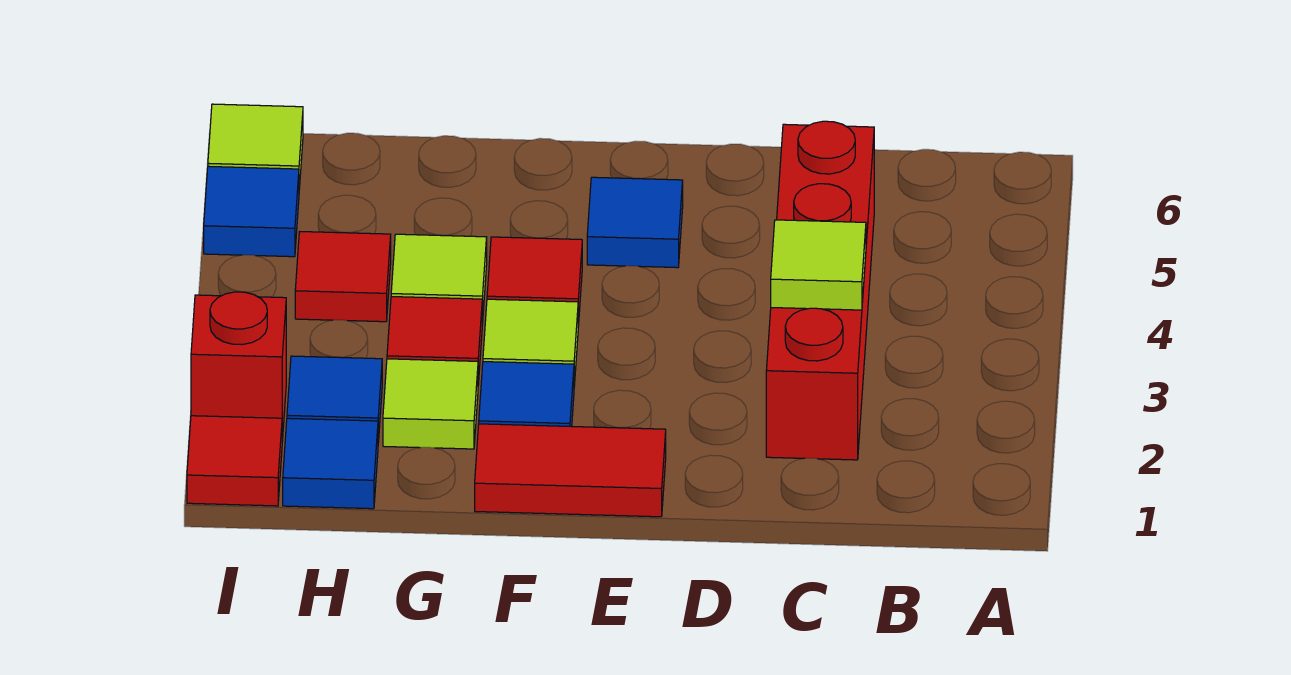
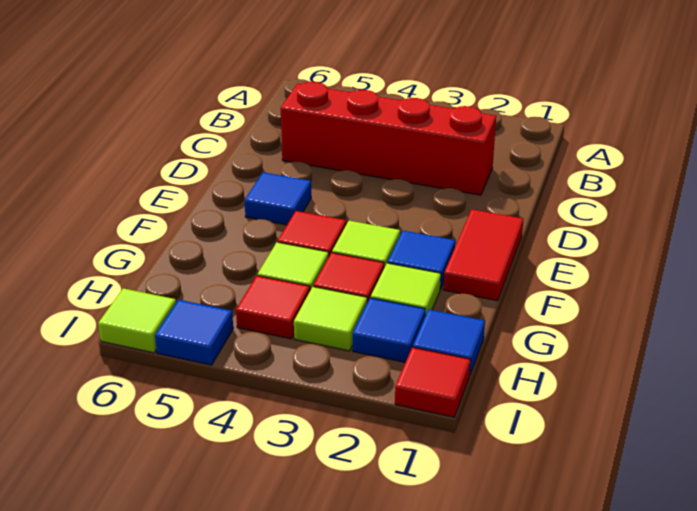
lime 1x1 tile [771,220,866,310] -> lime 1x1 tile moved to [294,287,367,351]
red 1x1 brick [191,292,286,441] -> none

